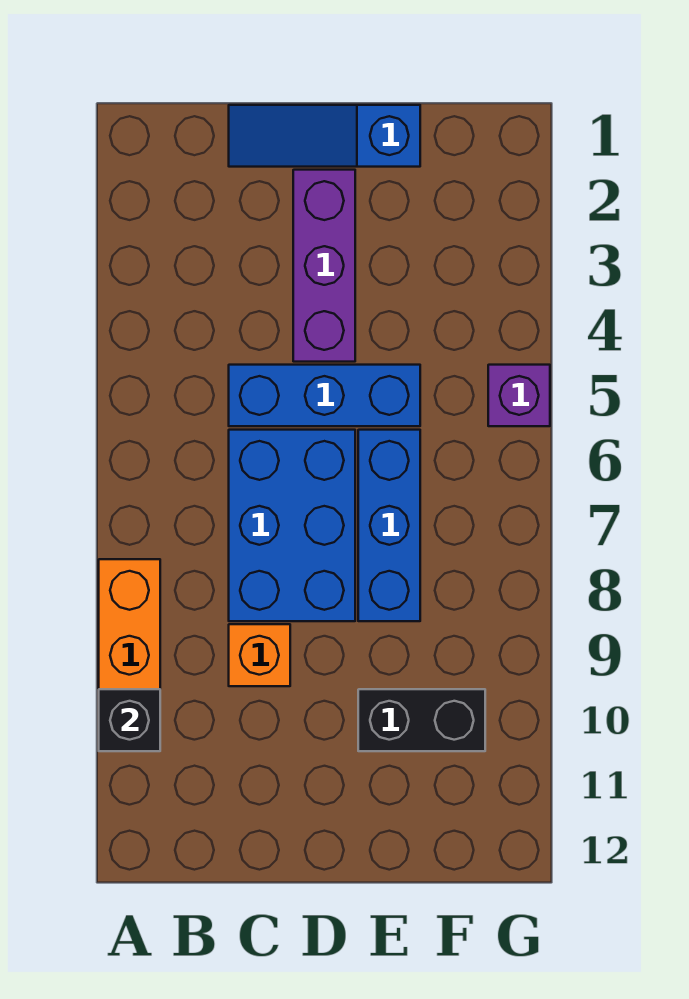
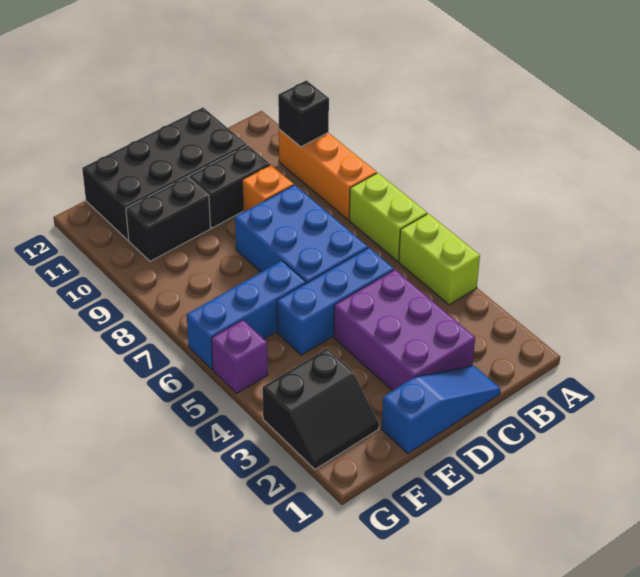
none -> lime 1x2 brick [399,214,480,305]
none -> lime 1x2 brick [349,173,427,261]
none -> black 1x2 brick [189,145,270,228]
none -> black 2x4 brick [82,108,247,240]
purple 1x3 brick [293,170,355,362] -> purple 2x3 brick [334,270,475,391]
blue 1x3 brick [358,430,420,621] -> blue 1x3 brick turned to [187,261,306,369]
none -> black 2x2 slope [263,348,379,469]

